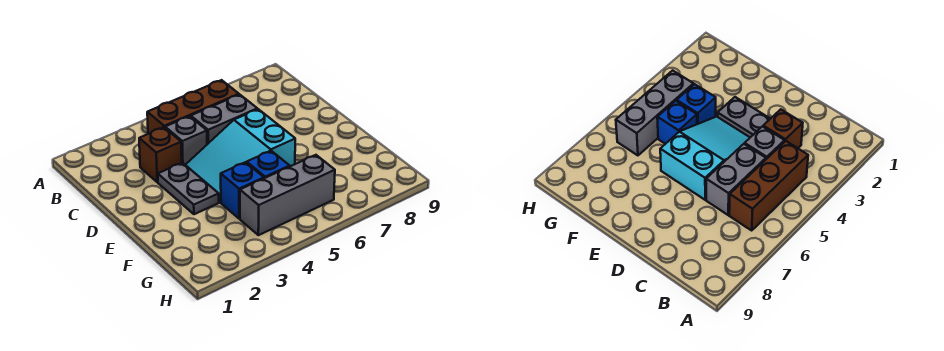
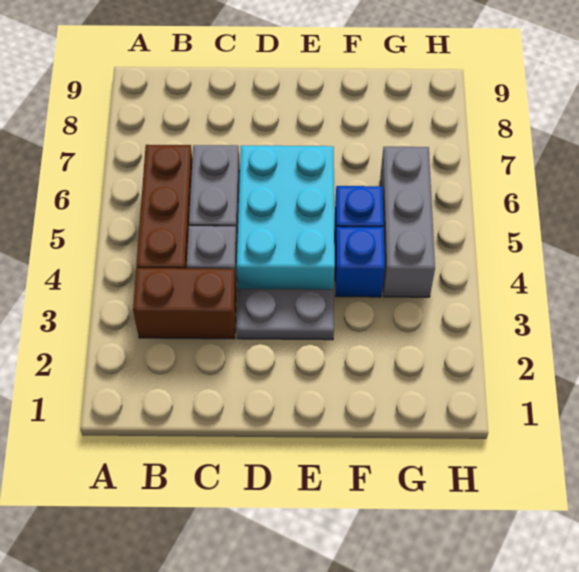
brown 1x1 brick [139,127,182,182] -> brown 1x2 brick [133,268,236,339]
cyan 2x3 slope [186,109,295,202] -> cyan 2x3 brick [237,146,335,289]

